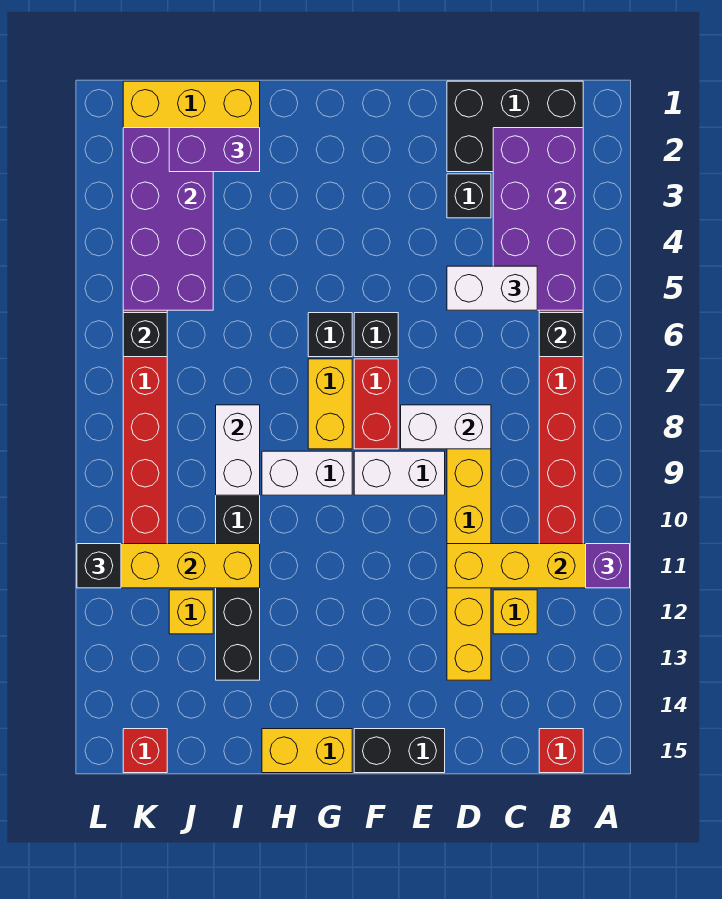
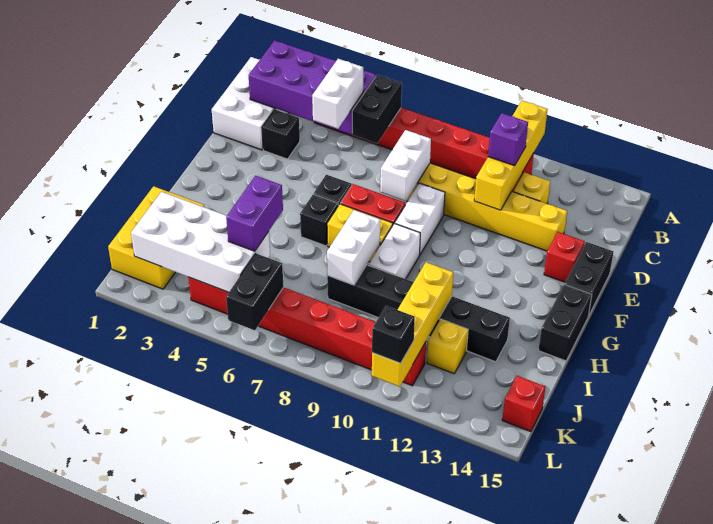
purple 1x1 brick [586,544,630,588] -> purple 1x1 brick moved to [488,113,528,166]
black 2x3 brick [447,81,583,172] -> white 2x3 brick [212,57,288,150]
black 1x1 brick [539,313,583,357] -> black 1x2 brick [352,75,402,143]
red 1x1 brick [539,729,583,773] -> red 1x1 brick moved to [544,232,585,282]
yellow 1x2 brick [262,729,352,773] -> black 1x2 brick [538,285,592,361]
purple 1x2 brick [169,128,260,172] -> purple 1x2 brick moved to [226,176,283,251]
white 1x2 brick [216,405,260,495] -> white 1x2 brick turned to [327,210,380,285]
purple 2x4 brick [123,128,213,310] -> white 2x4 brick [131,192,270,292]
black 1x1 brick [123,313,167,357] -> black 1x2 brick [226,253,284,330]

